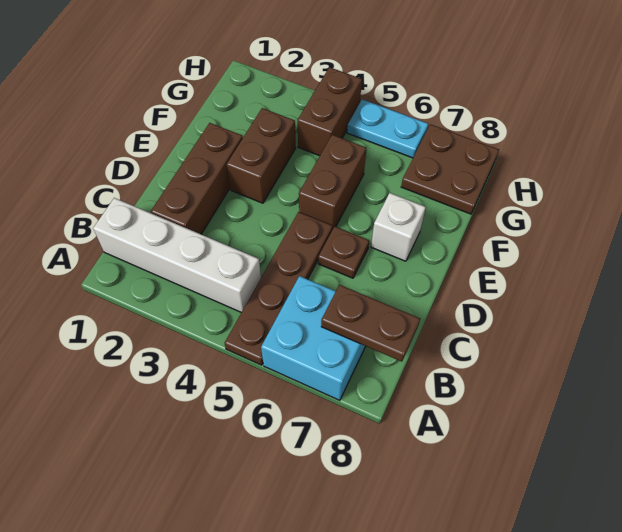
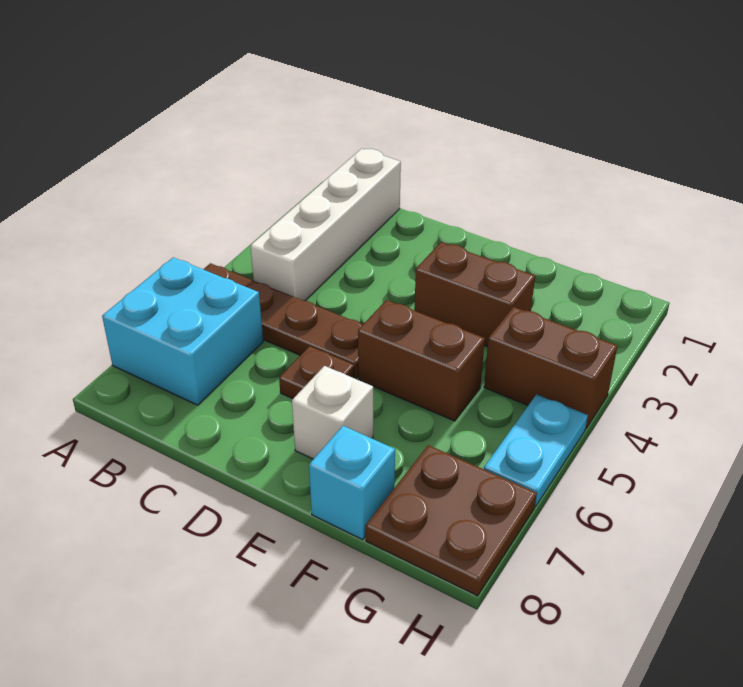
brown 1x2 plate [321,285,420,362] -> none
brown 1x3 brick [151,123,243,234] -> none
none -> cyan 1x1 brick [309,426,395,540]

